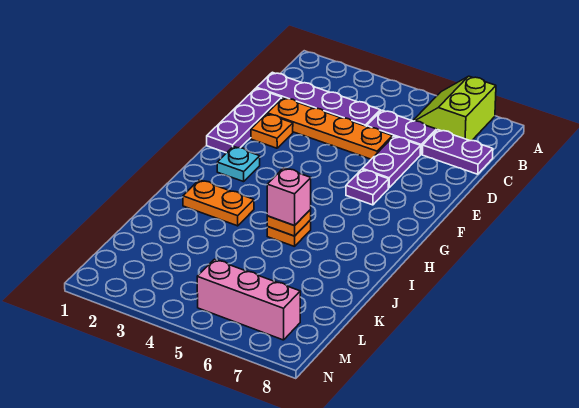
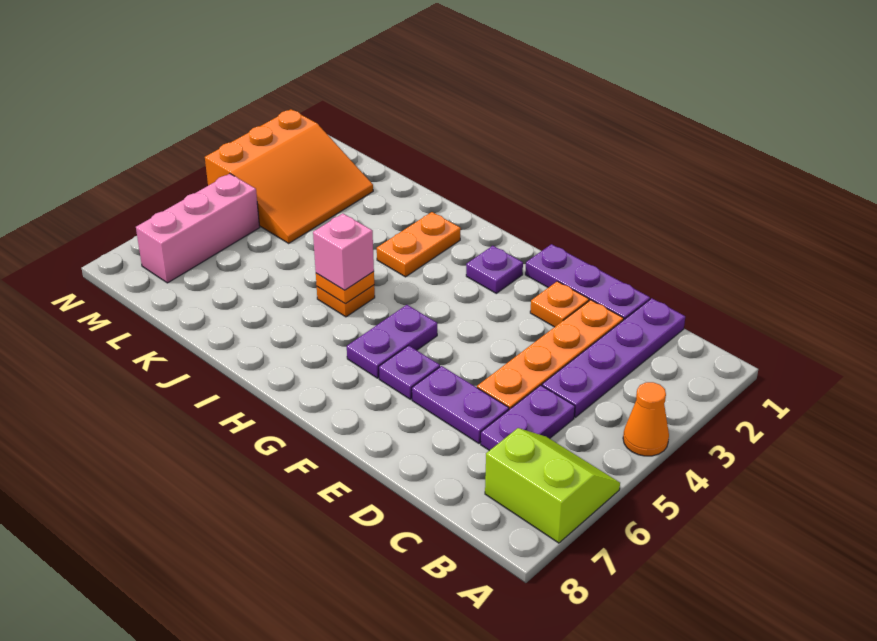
none -> orange 1x1 cone [623,382,669,456]
purple 1x2 plate [422,130,493,174] -> purple 1x2 plate moved to [347,305,437,378]
cyan 1x1 plate [217,147,260,182] -> purple 1x1 plate [466,246,523,293]
none -> orange 3x3 slope [205,109,373,243]

